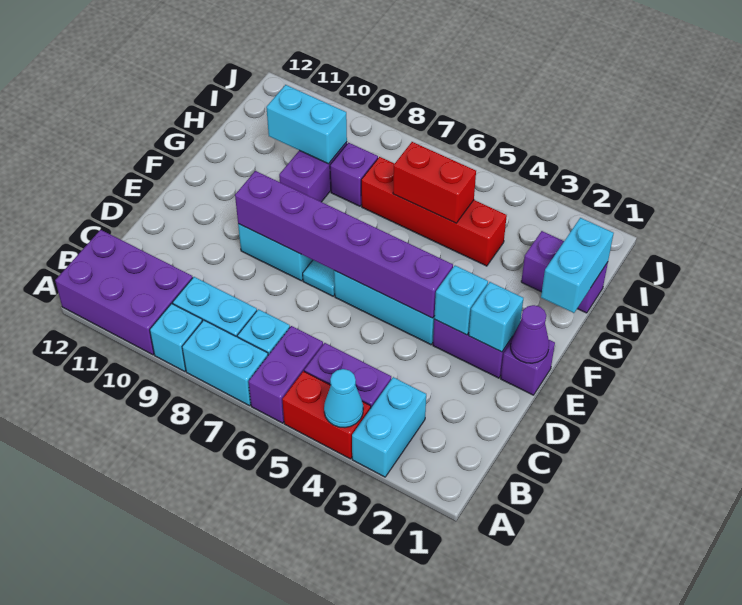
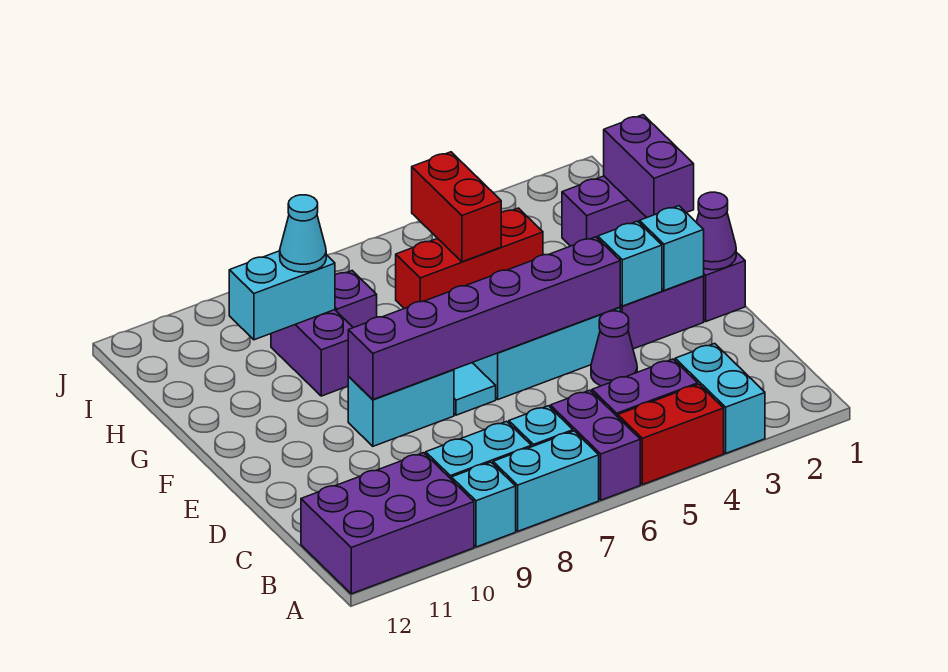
cyan 1x1 cone [324,369,363,427] -> cyan 1x1 cone moved to [280,195,326,272]
none -> purple 1x1 cone [591,311,637,386]
cyan 1x2 brick [541,218,614,313] -> purple 1x2 brick [604,115,694,217]
red 1x4 brick [361,157,507,266] -> red 1x3 brick [396,208,543,309]
red 1x2 brick [393,142,476,223] -> red 1x2 brick turned to [412,152,501,262]

